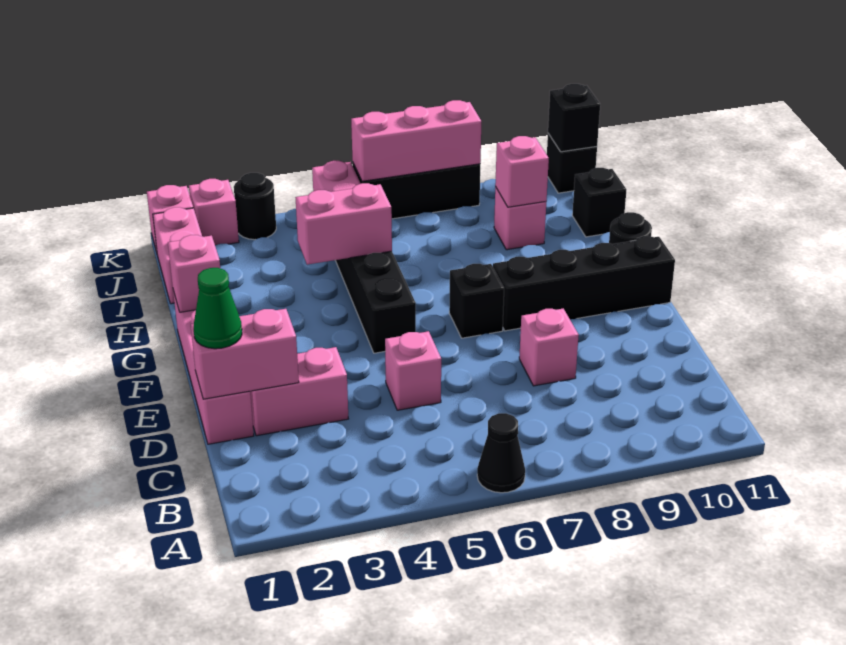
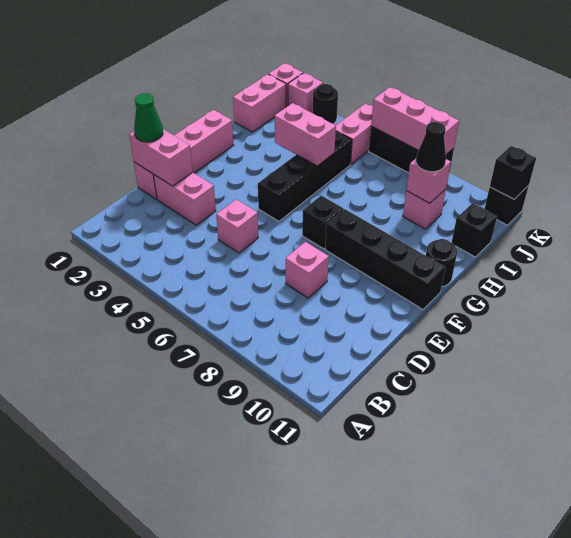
black 1x1 cone [477,413,525,493] -> black 1x1 cone moved to [416,122,446,172]
pink 1x1 brick [168,235,220,312] -> none

